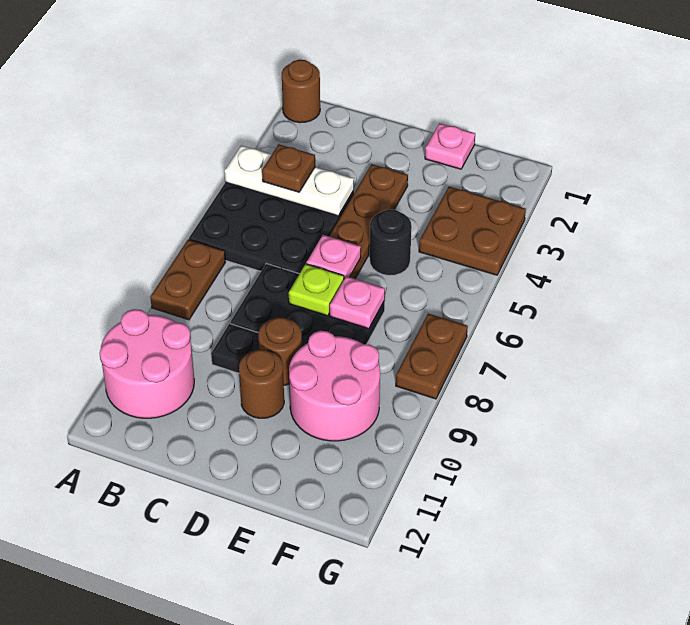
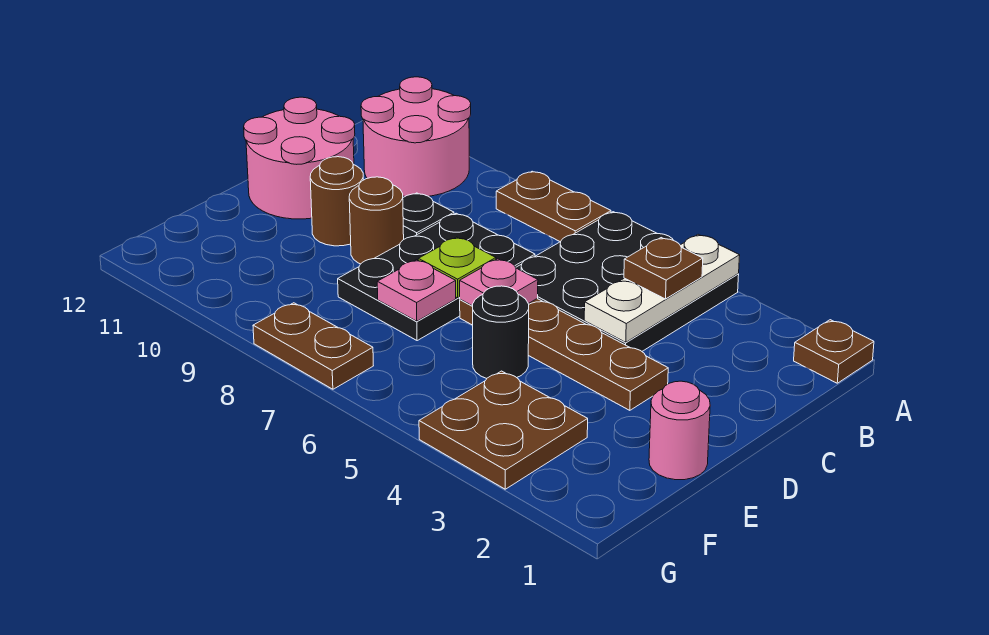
brown 1x1 round brick [282,60,320,123] -> brown 1x1 plate [794,320,874,383]
pink 1x1 plate [425,123,475,169] -> pink 1x1 round brick [649,381,710,480]
pink 2x2 round brick [289,331,380,441] -> pink 2x2 round brick moved to [244,97,355,219]

